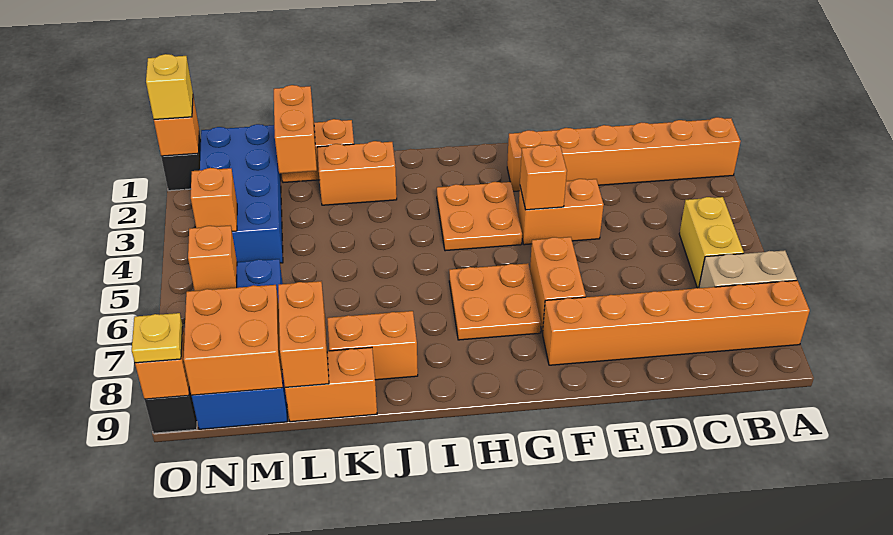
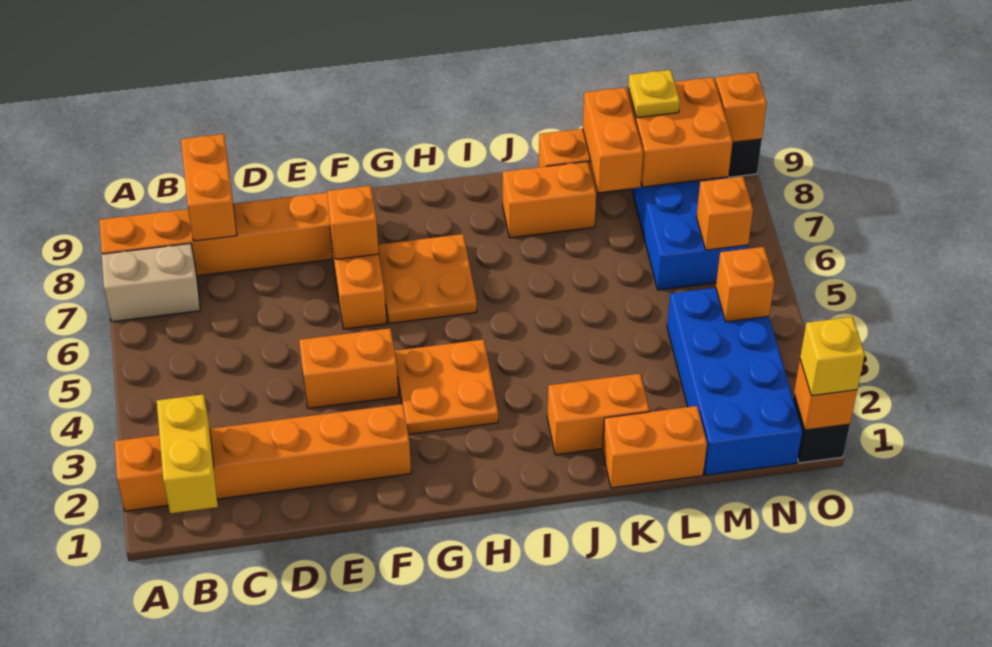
yellow 1x2 brick [679,197,744,288] -> yellow 1x2 brick moved to [157,394,218,513]
orange 1x1 brick [520,145,567,210] -> orange 1x1 brick moved to [327,186,379,259]
orange 1x2 brick [274,85,317,173] -> orange 1x2 brick moved to [181,134,237,241]
yellow 1x1 plate [132,313,183,363] -> yellow 1x1 plate moved to [628,70,680,118]

